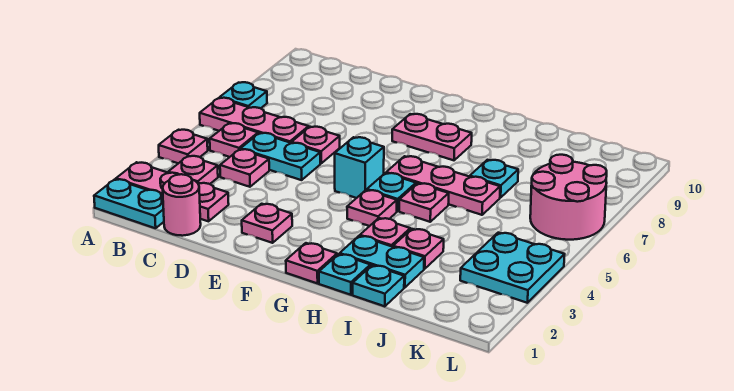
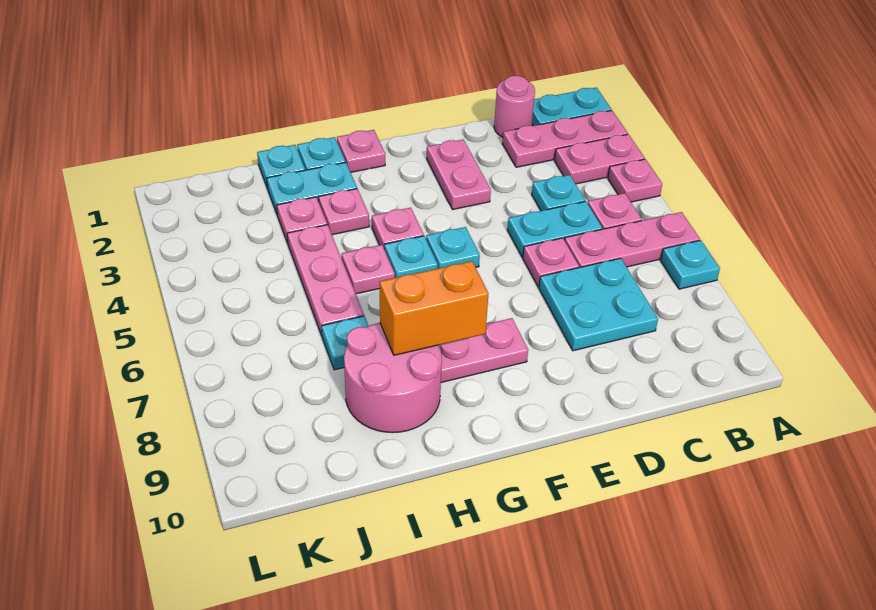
pink 1x1 plate [168,156,218,184] -> pink 1x2 plate [555,134,645,184]
pink 1x1 plate [220,149,269,187] -> cyan 1x1 plate [532,175,585,211]
pink 1x1 plate [242,204,292,243] -> pink 1x2 plate [427,140,491,210]
cyan 1x1 brick [335,137,384,198] -> cyan 1x1 plate [426,227,480,269]
pink 1x3 plate [386,156,500,215] -> pink 1x3 plate turned to [287,225,364,336]
none -> orange 1x2 brick [379,261,488,355]
cyan 2x2 plate [460,233,565,303] -> cyan 2x2 plate moved to [539,258,658,351]
pink 2x2 round brick [530,155,607,240] -> pink 2x2 round brick moved to [344,323,442,433]

